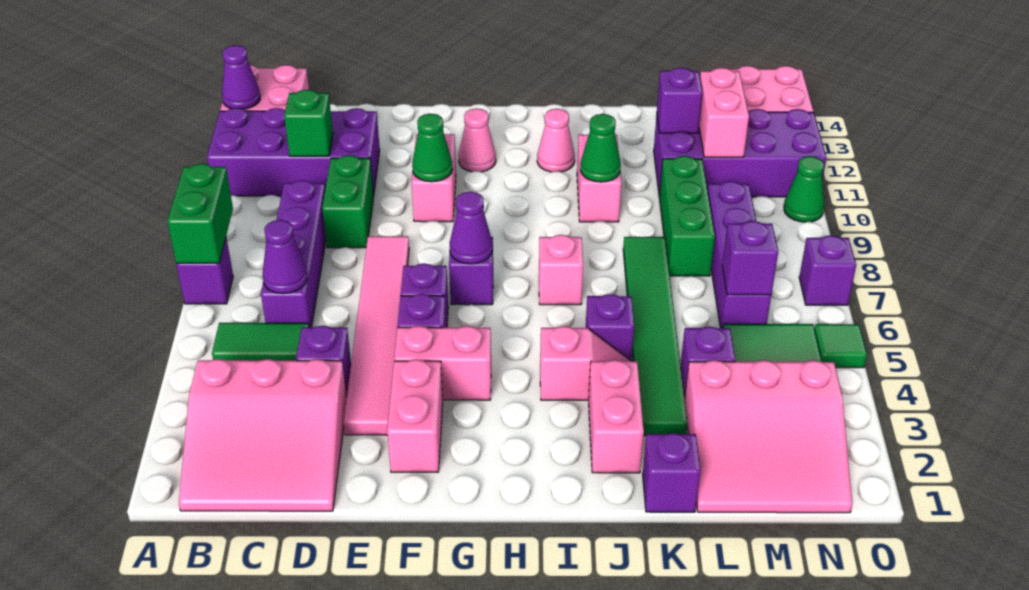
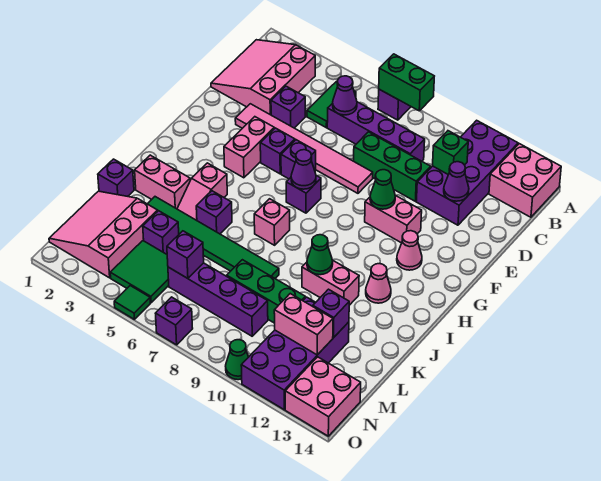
purple 1x1 cone [222,45,260,109] -> purple 1x1 cone moved to [444,162,469,201]
green 1x2 brick [322,155,374,248] -> green 1x3 brick [354,132,431,201]
pink 1x2 brick [387,359,443,472] -> none

